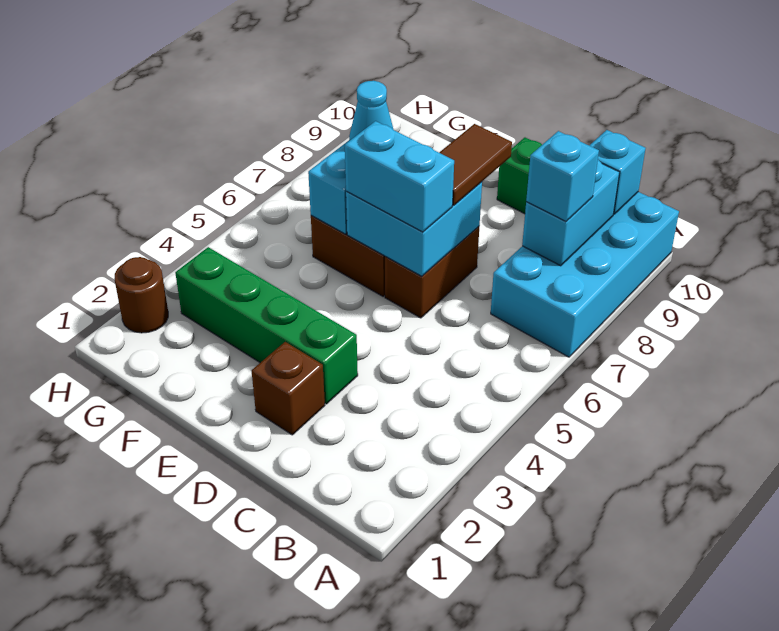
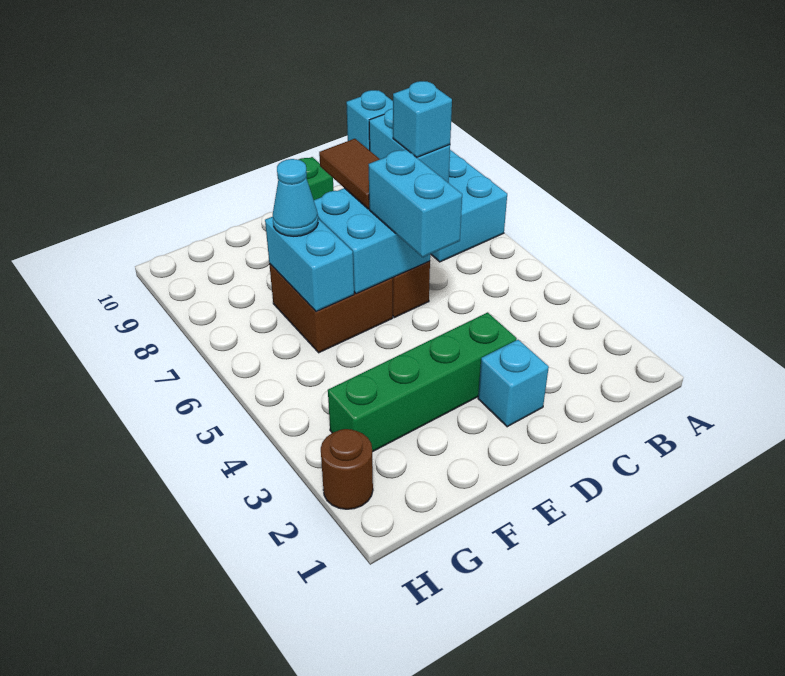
brown 1x1 brick [252,342,325,435] -> cyan 1x1 brick [478,340,549,427]
cyan 1x2 brick [345,121,454,232] -> cyan 1x2 brick turned to [369,149,462,257]

